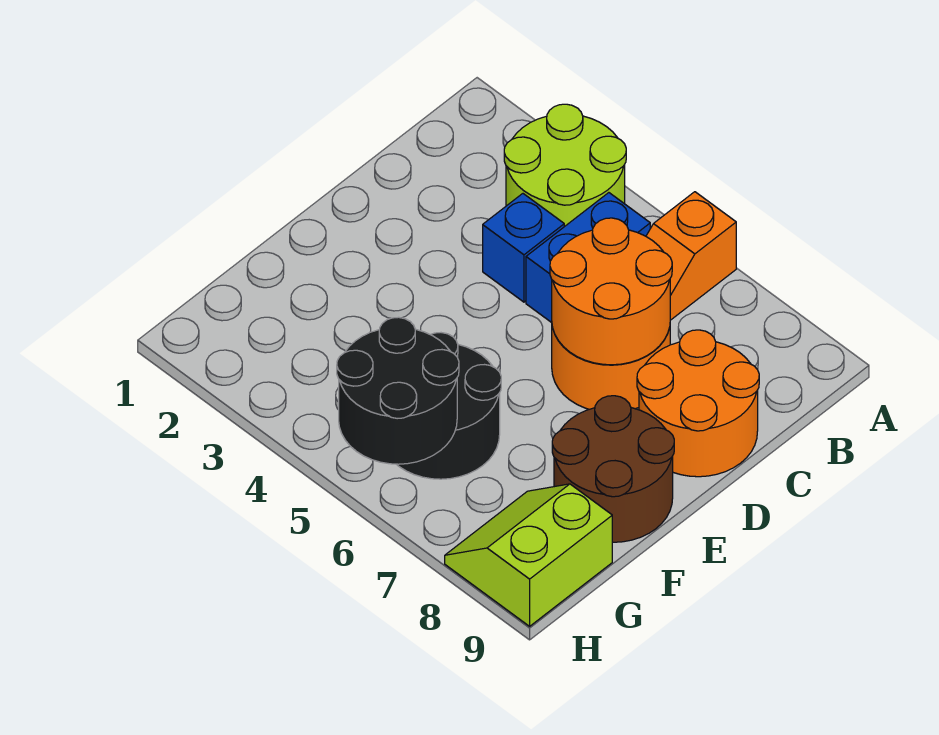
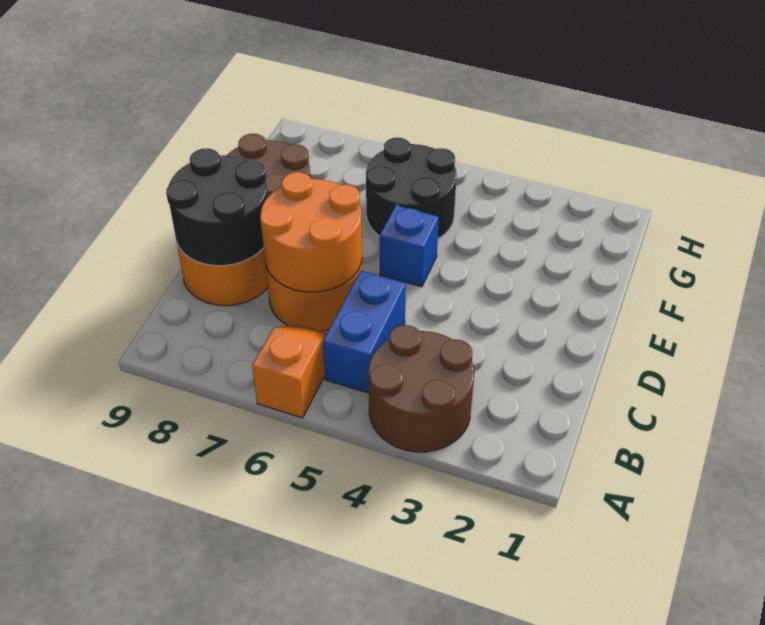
lime 2x2 round brick [504,104,626,227] -> brown 2x2 round brick [368,325,474,452]
blue 1x1 brick [483,194,564,302] -> blue 1x1 brick moved to [380,205,439,287]
black 2x2 round brick [337,317,459,464] -> black 2x2 round brick moved to [166,148,268,266]
lime 2x2 slope [445,484,612,626] -> none

